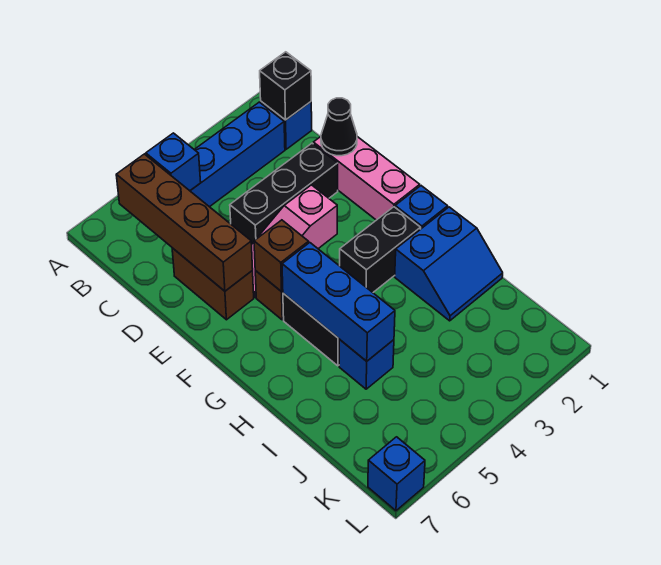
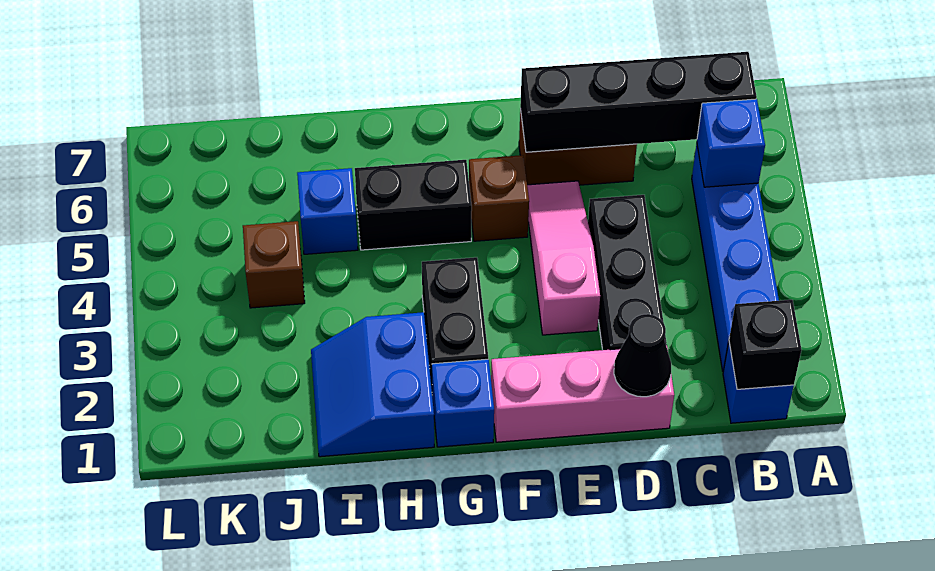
brown 1x4 brick [116,154,253,291] -> black 1x4 brick [520,52,757,152]
brown 1x1 brick [254,220,309,292] -> brown 1x1 brick moved to [243,221,305,308]
blue 1x3 brick [282,243,395,361] -> none
blue 1x1 brick [368,437,425,511] -> none

